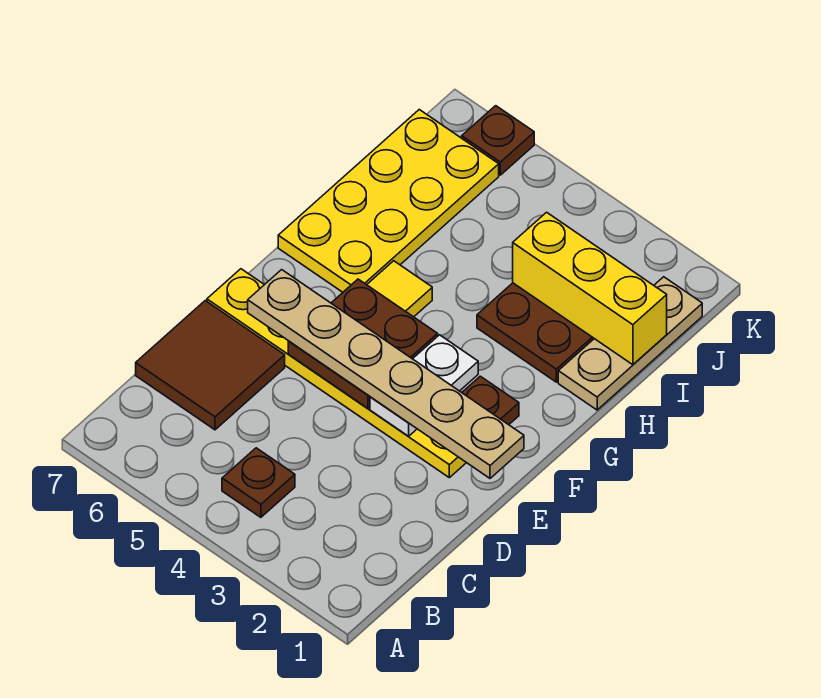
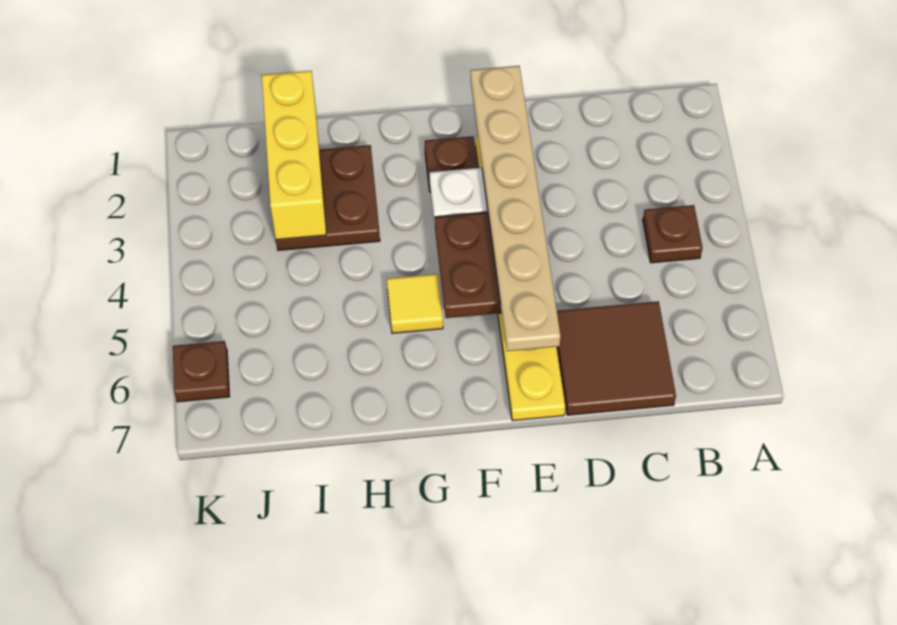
yellow 2x4 plate [278,110,499,292] -> none
tan 1x3 plate [558,277,702,410] -> none

